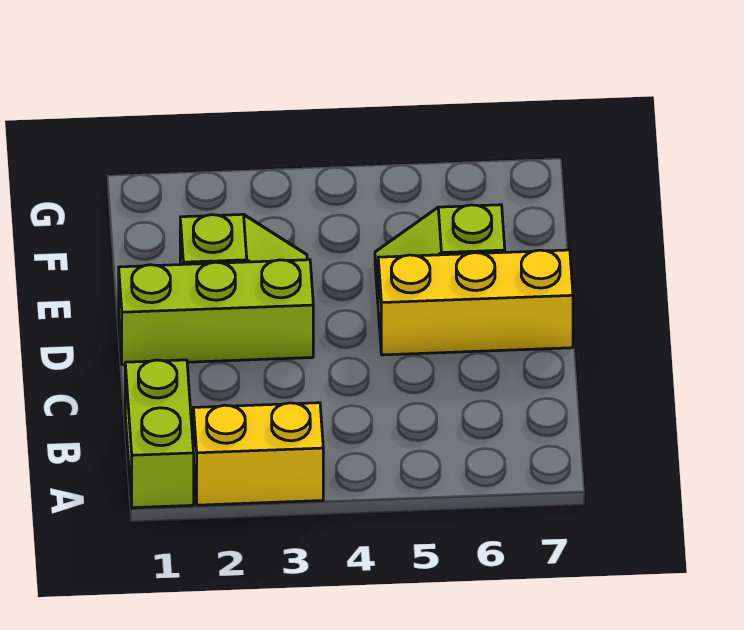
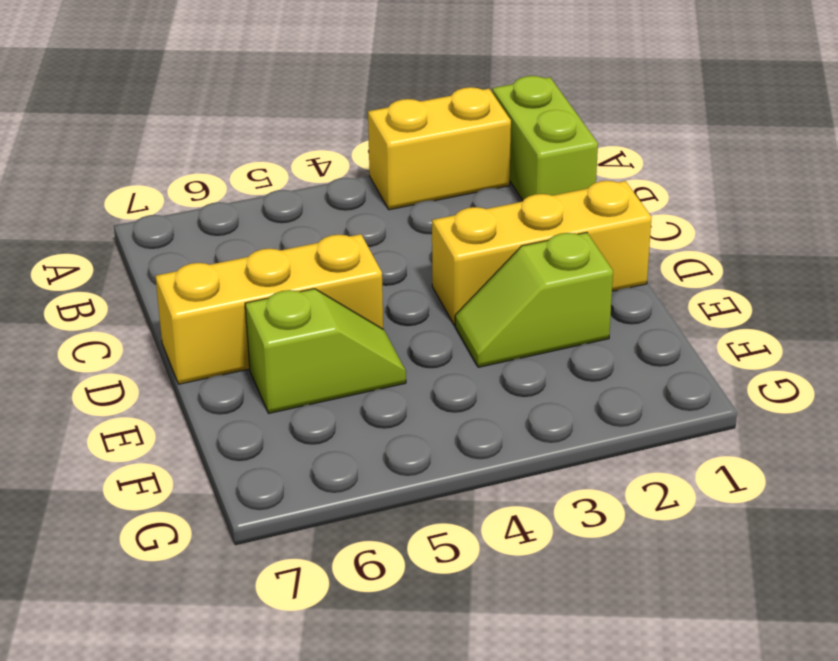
lime 1x3 brick [119,260,313,365] -> yellow 1x3 brick [432,181,652,325]

